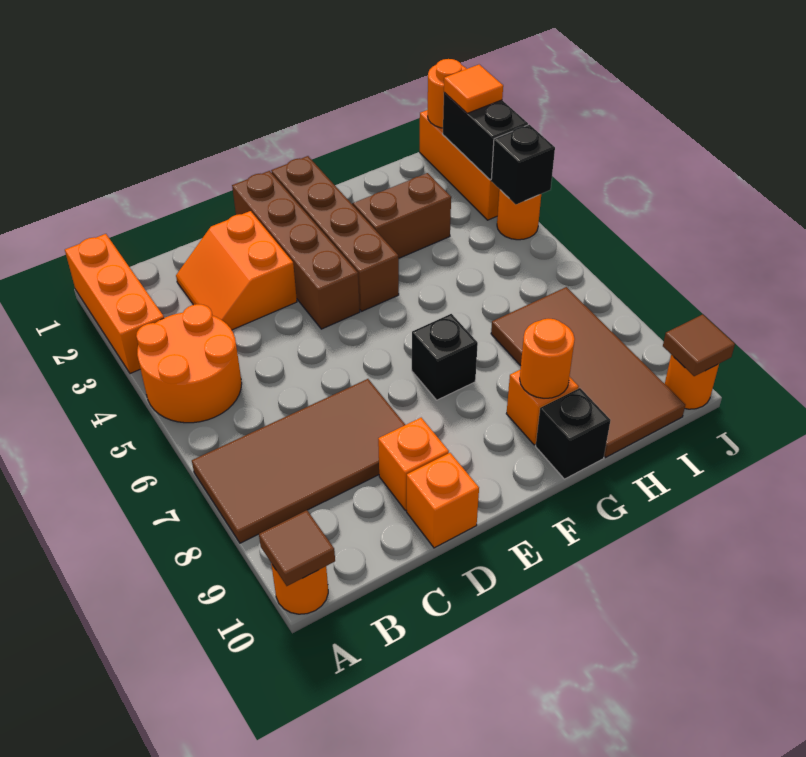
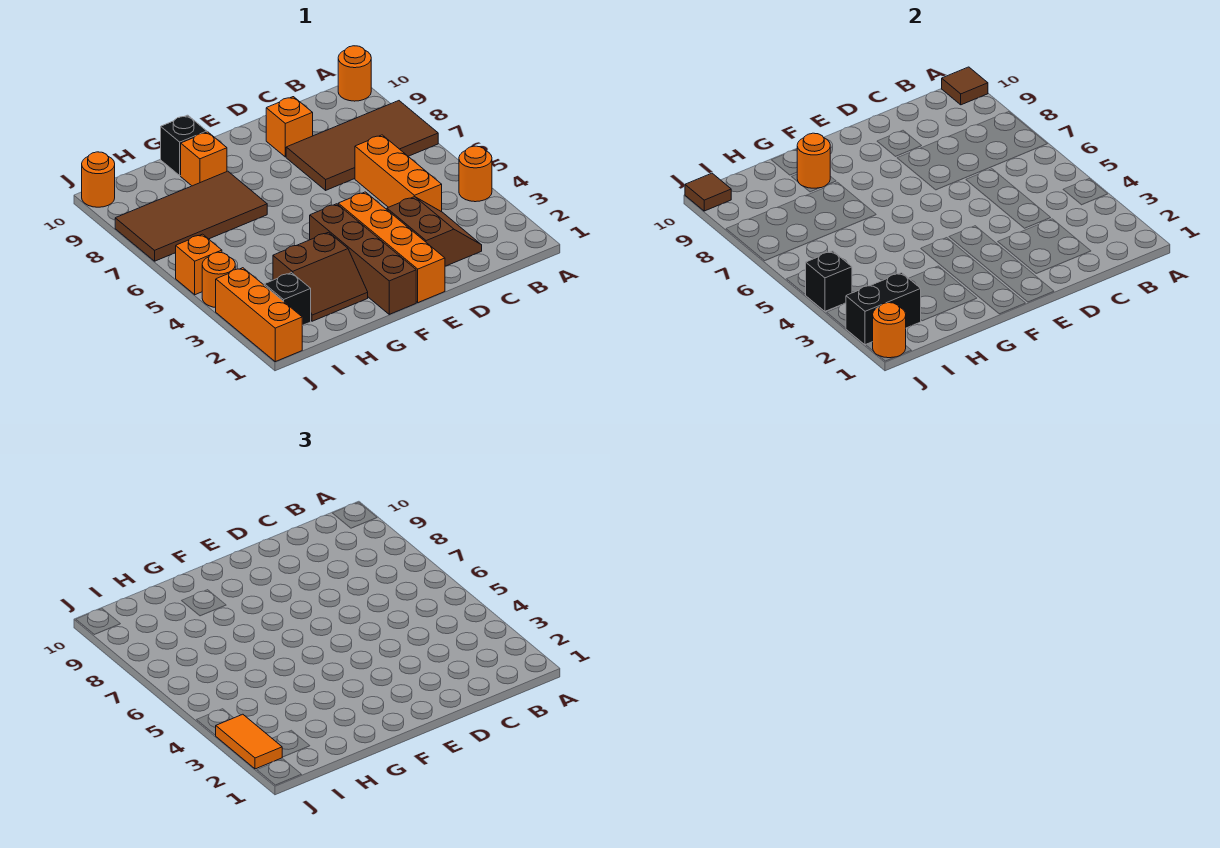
orange 1x3 brick [65,234,164,374] -> orange 1x3 brick moved to [355,135,442,212]
orange 2x2 round brick [136,304,242,423] -> orange 1x1 round brick [459,146,492,202]
orange 2x2 slope [176,211,297,330] -> brown 2x2 slope [387,197,482,266]
orange 1x1 brick [407,453,479,548] -> orange 1x1 brick moved to [176,234,222,295]
brown 1x4 brick [232,171,360,329] -> orange 1x4 brick [338,192,445,303]
black 1x1 brick [412,314,478,400] -> black 1x1 brick moved to [264,273,311,325]
brown 2x4 tile [491,287,685,457] -> brown 2x4 tile turned to [115,171,267,261]
black 1x2 brick [443,92,528,180] -> black 1x2 brick turned to [846,273,921,345]
orange 1x1 tile [444,65,503,113] -> orange 1x2 tile [216,714,282,769]

